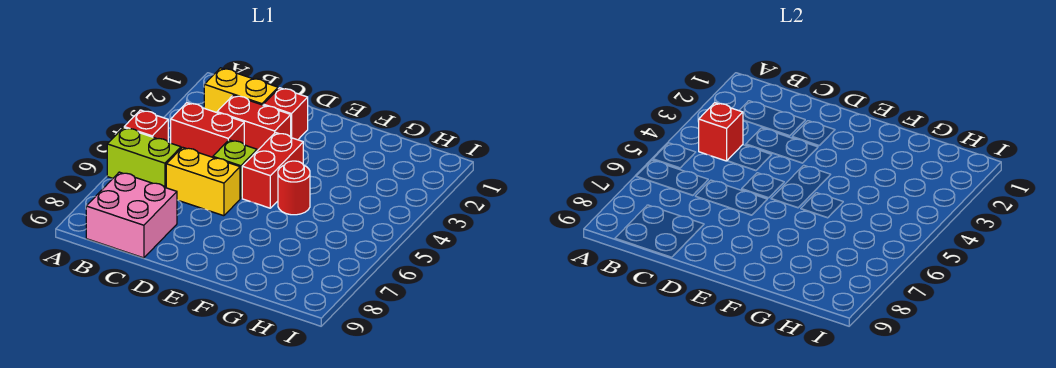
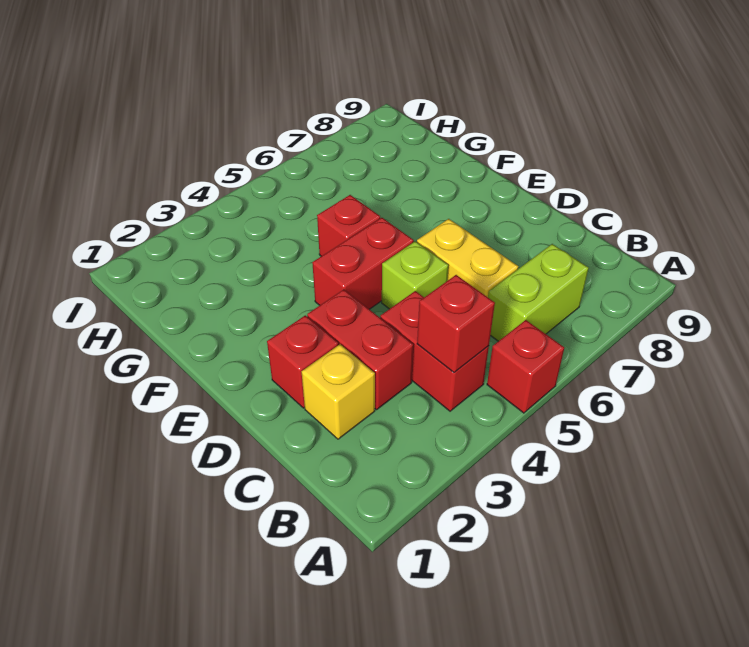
lime 1x2 brick [107,128,181,188] -> lime 1x2 brick turned to [488,244,589,341]
yellow 1x2 brick [204,68,278,113] -> yellow 1x1 brick [302,344,375,439]
pink 2x2 brick [86,172,177,258] -> none
red 1x1 round brick [278,161,310,215] -> red 1x1 brick [317,195,380,256]

